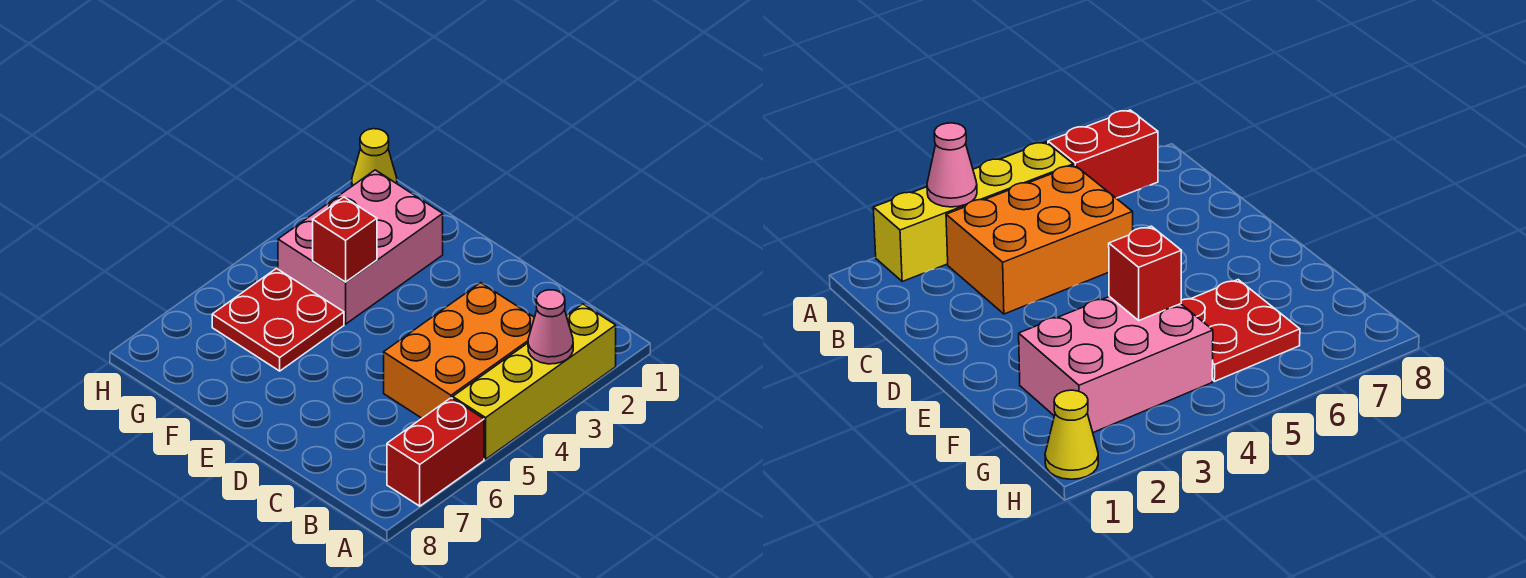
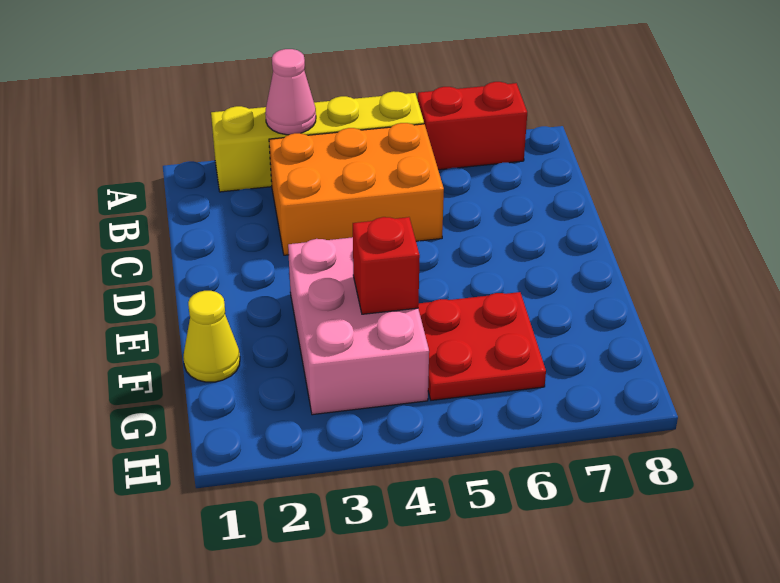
pink 2x3 brick [278,170,443,324] -> pink 2x3 brick turned to [288,237,429,415]
yellow 1x1 cone [352,129,397,186] -> yellow 1x1 cone moved to [183,291,240,382]

